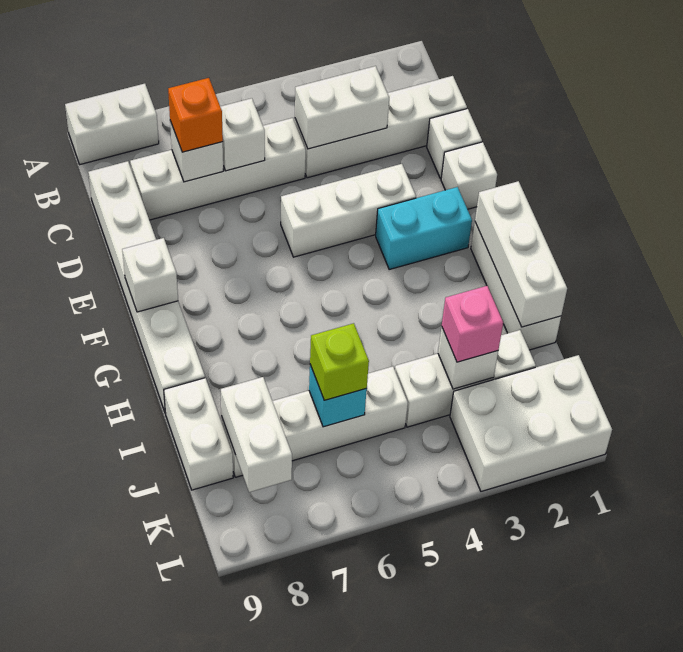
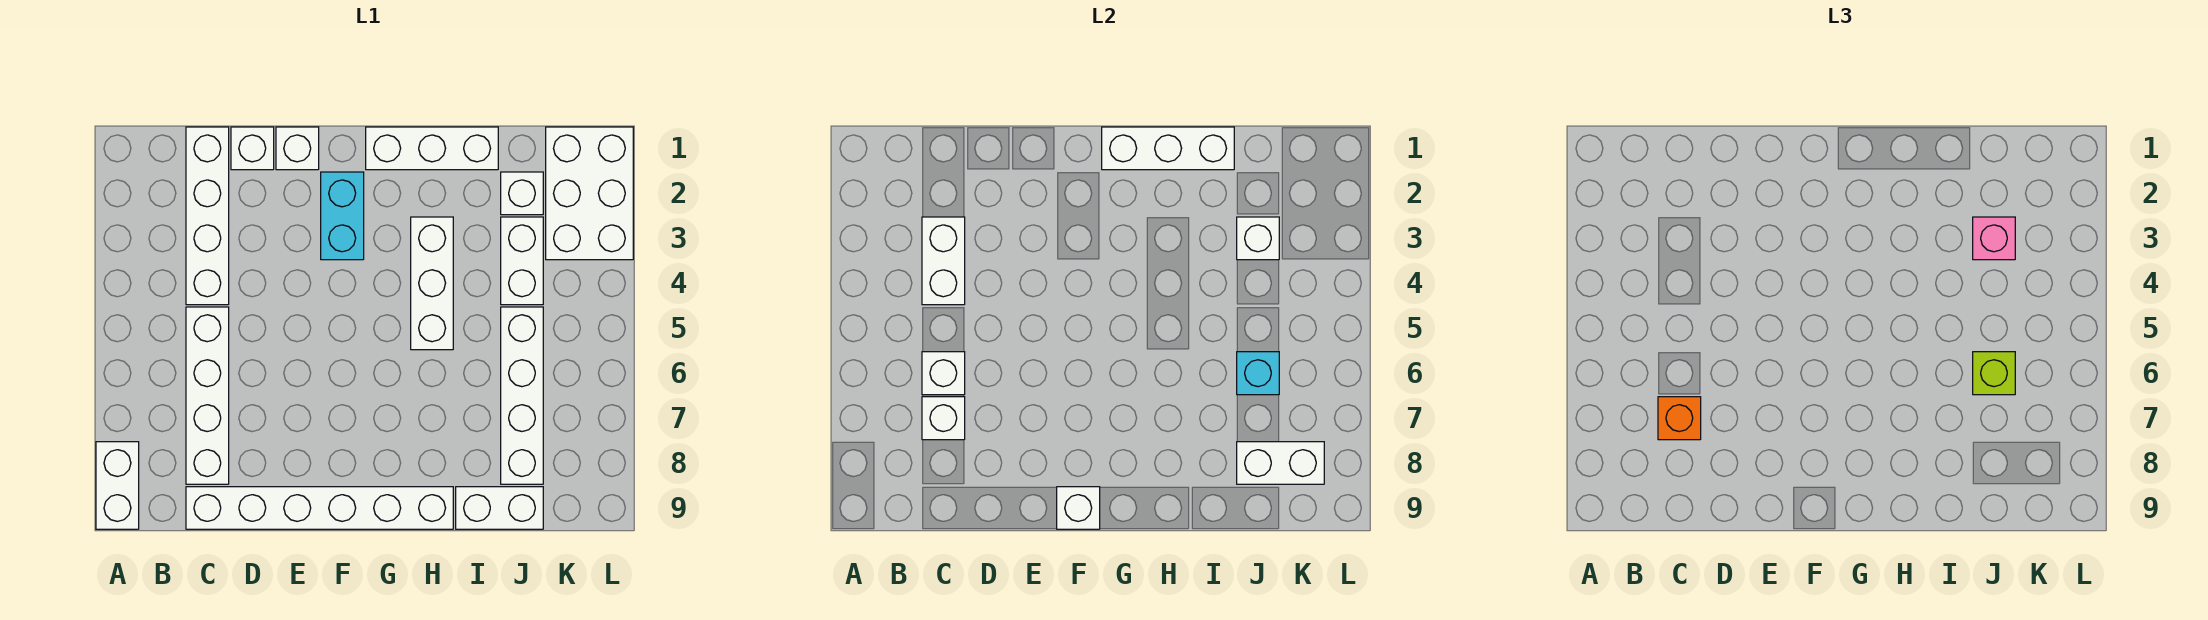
white 1x3 brick [281,164,416,257] -> white 1x3 brick moved to [411,217,453,350]

